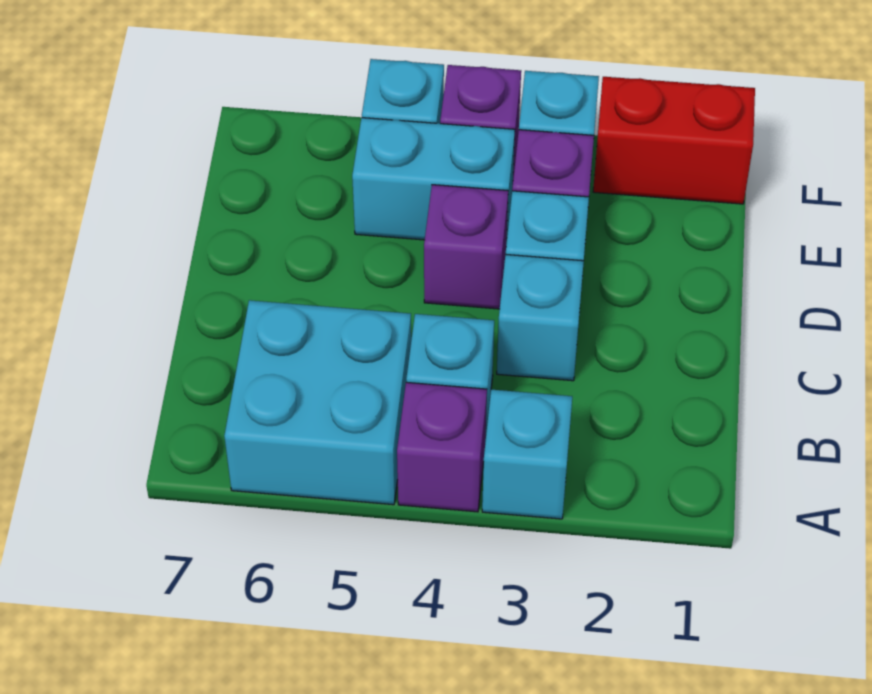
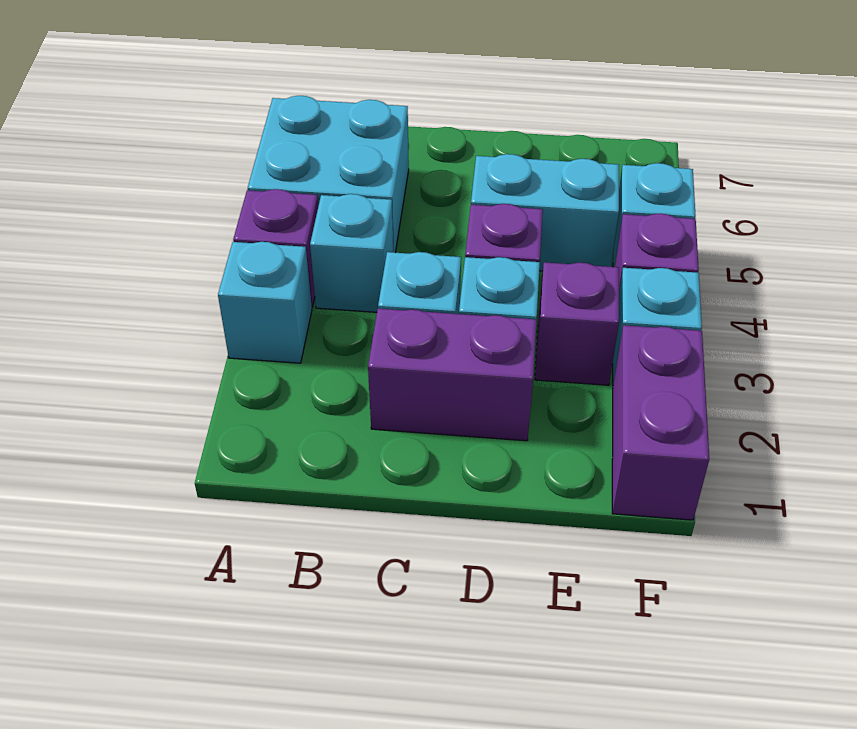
none -> purple 1x2 brick [368,309,537,441]
cyan 1x2 brick [352,118,515,243] -> cyan 1x2 brick turned to [471,154,619,271]
red 1x2 brick [593,77,755,204] -> purple 1x2 brick [612,325,709,520]

